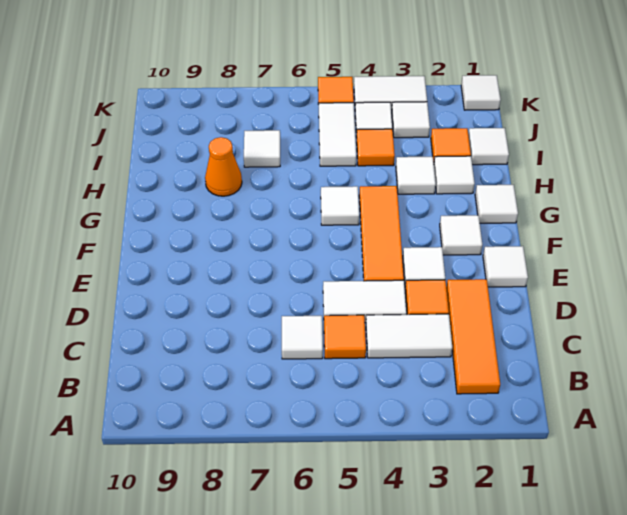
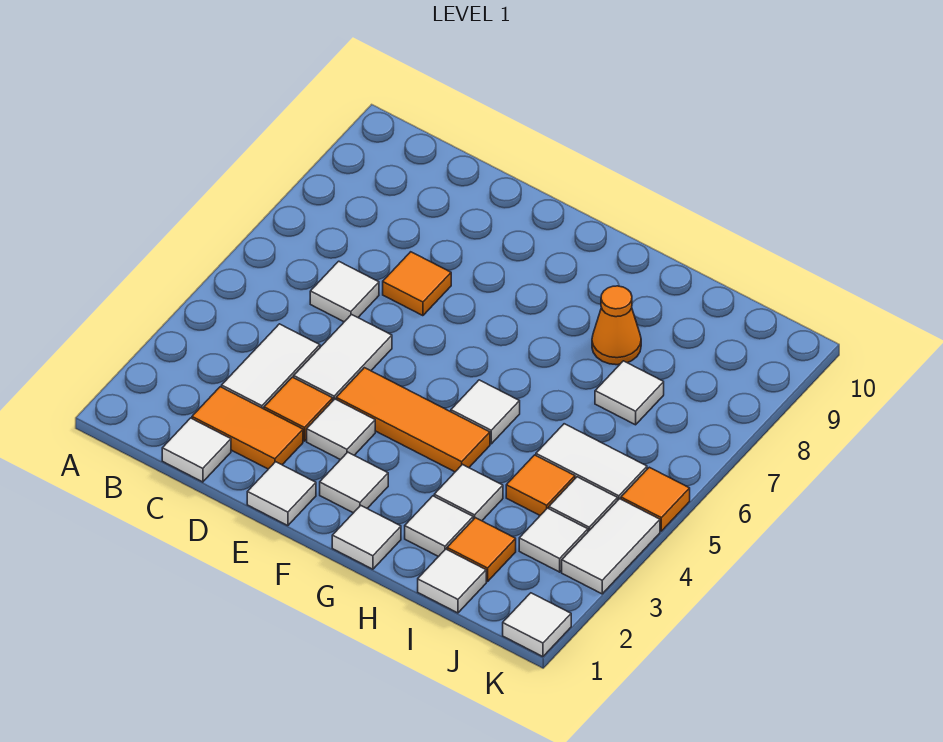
orange 1x3 tile [446,279,500,394] -> orange 1x2 tile [192,387,303,469]
none -> white 1x1 tile [162,418,231,482]
orange 1x1 tile [324,315,366,359] -> orange 1x1 tile moved to [383,252,451,316]

